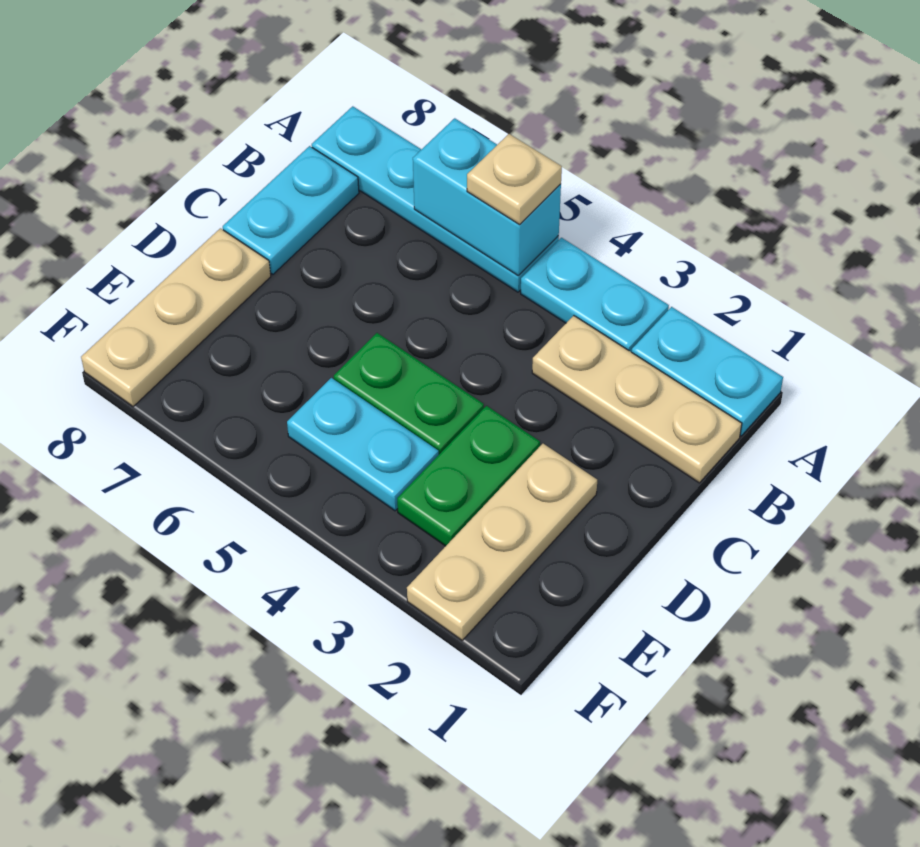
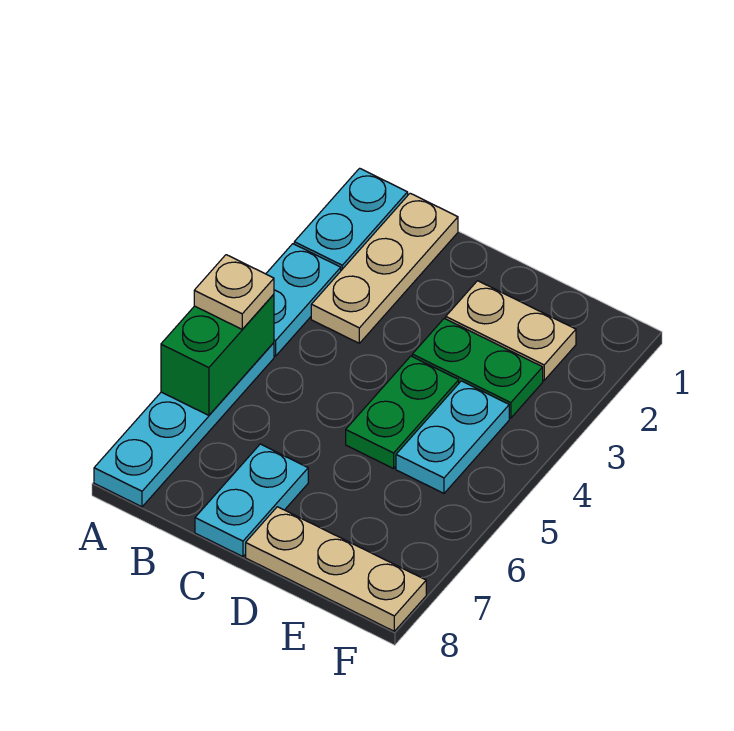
cyan 1x2 brick [413,118,561,275] -> green 1x2 brick [161,294,274,415]
cyan 1x2 plate [223,146,359,274] -> cyan 1x2 plate turned to [195,444,308,557]
tan 1x3 plate [407,444,597,640] -> tan 1x2 plate [446,281,576,380]

